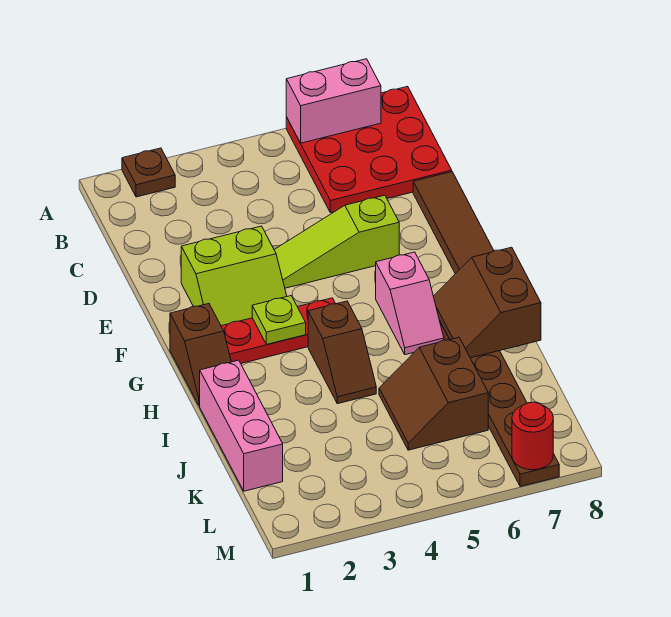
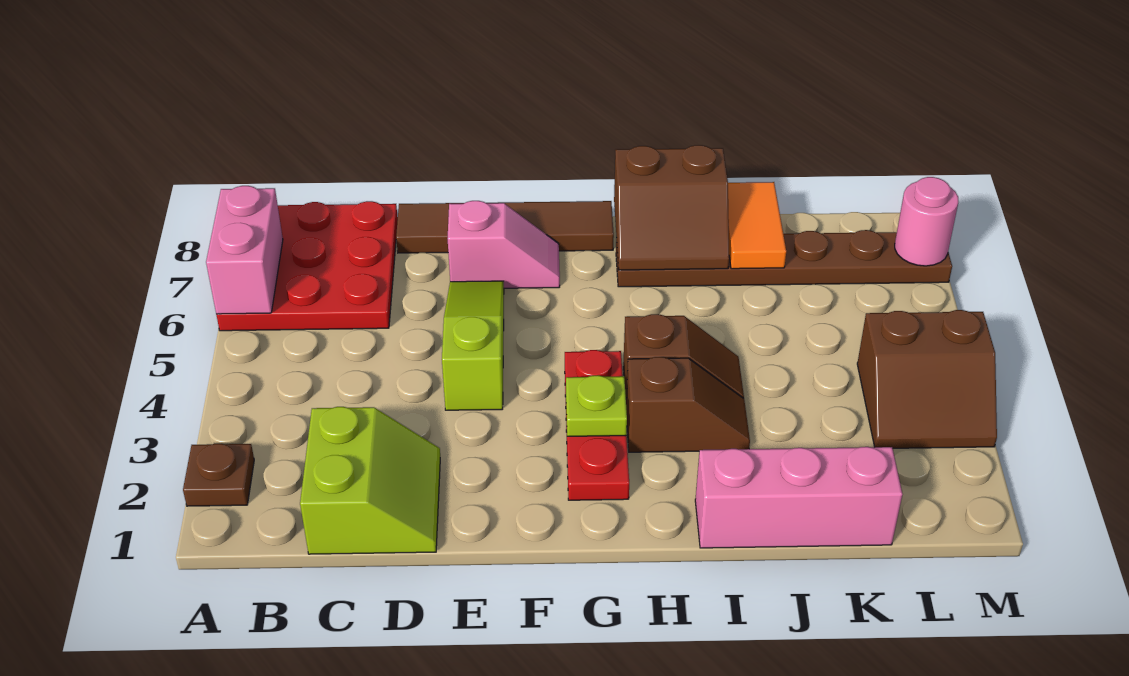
lime 2x2 slope [181,226,287,326] -> lime 2x2 slope moved to [300,407,440,554]
lime 1x3 slope [274,195,399,288] -> lime 1x3 slope turned to [442,281,504,410]
brown 1x2 slope [170,304,231,406] -> brown 1x2 slope moved to [626,357,750,452]
pink 1x2 slope [376,252,444,355] -> pink 1x2 slope moved to [448,201,560,288]
brown 2x2 slope [379,337,488,450] -> brown 2x2 slope moved to [857,310,997,448]
none -> orange 1x2 tile [728,182,786,269]
red 1x1 round brick [512,402,553,470] -> pink 1x1 round brick [895,177,958,266]

